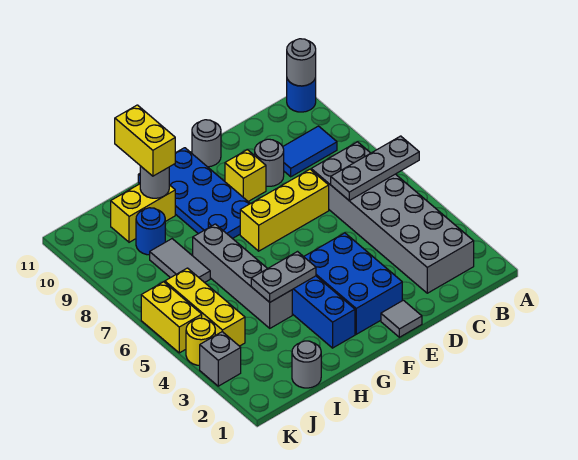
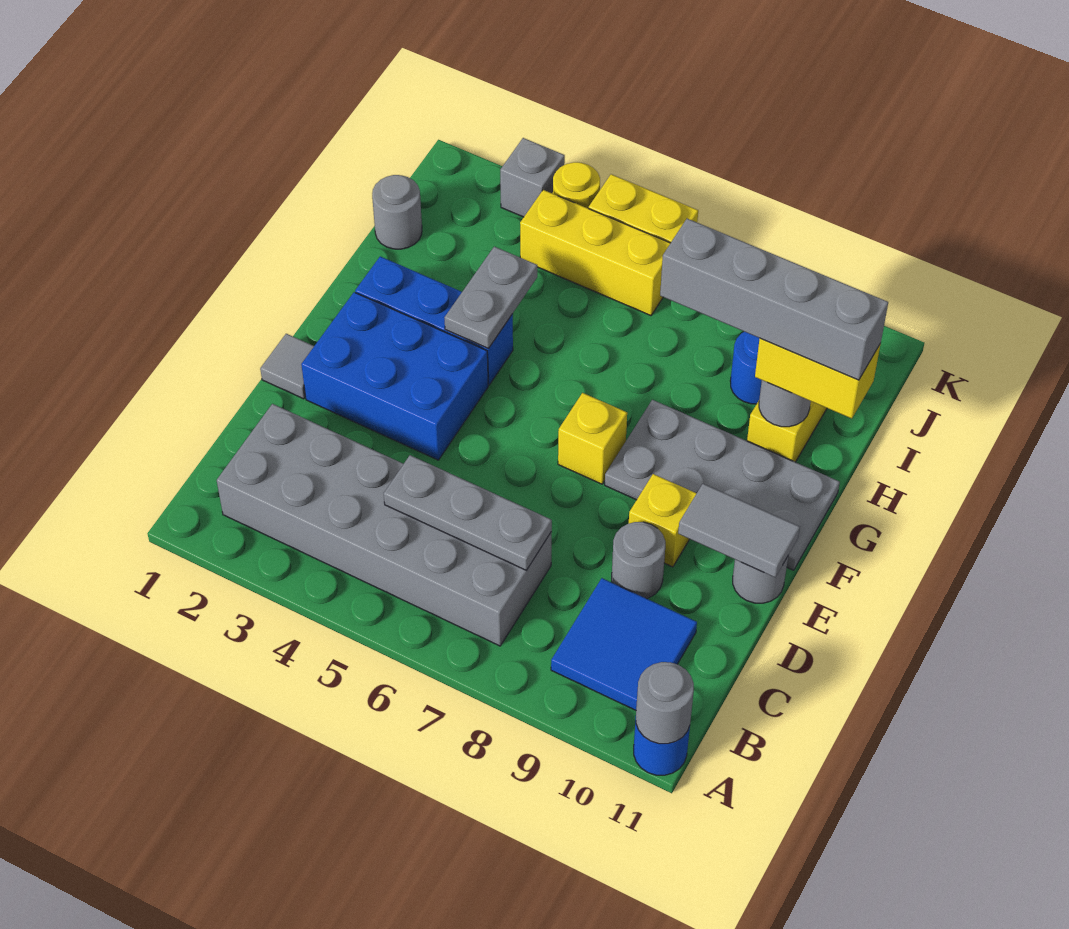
grey 1x3 plate [331,136,419,200] -> grey 1x3 plate turned to [384,455,552,570]
blue 1x2 tile [283,126,337,177] -> blue 2x2 tile [551,578,697,710]
yellow 1x3 brick [240,169,329,251] -> yellow 1x1 brick [558,393,627,484]
blue 2x4 plate [138,148,250,239] -> grey 2x4 plate [605,400,840,570]
grey 1x4 brick [193,224,292,328] -> grey 1x4 brick moved to [660,219,888,380]
grey 1x2 tile [150,239,210,283] -> grey 1x2 tile moved to [678,484,800,577]

